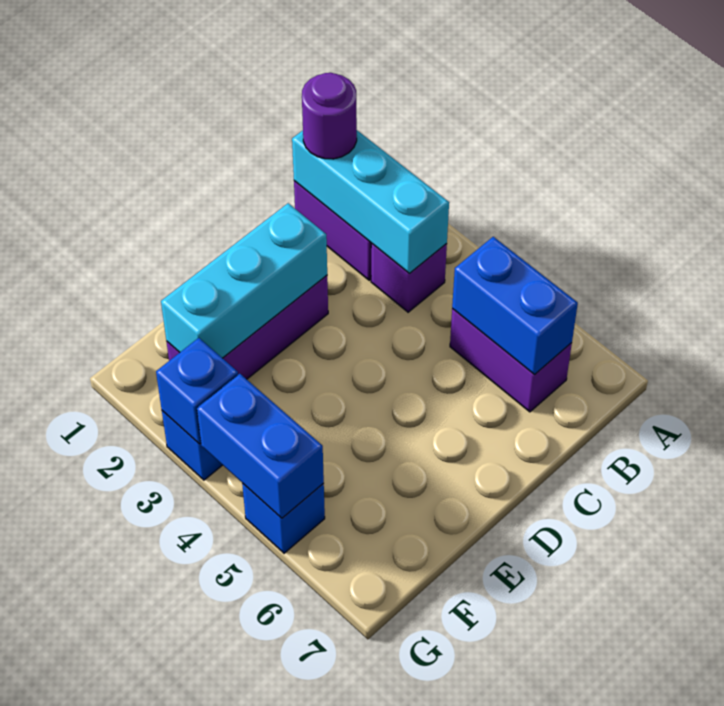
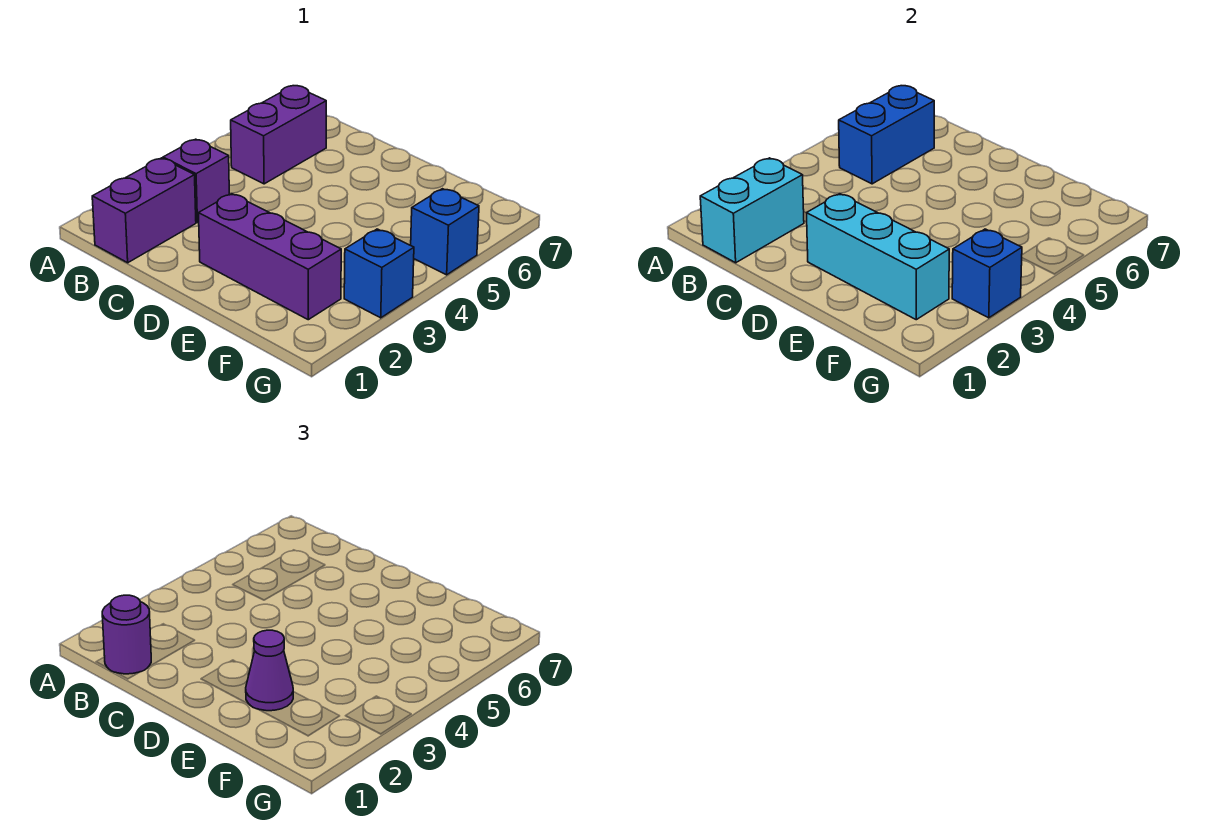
cyan 1x3 brick [292,131,449,274] -> cyan 1x2 brick [700,158,804,263]
none -> purple 1x1 cone [246,630,293,711]
blue 1x2 brick [197,374,324,518] -> none

